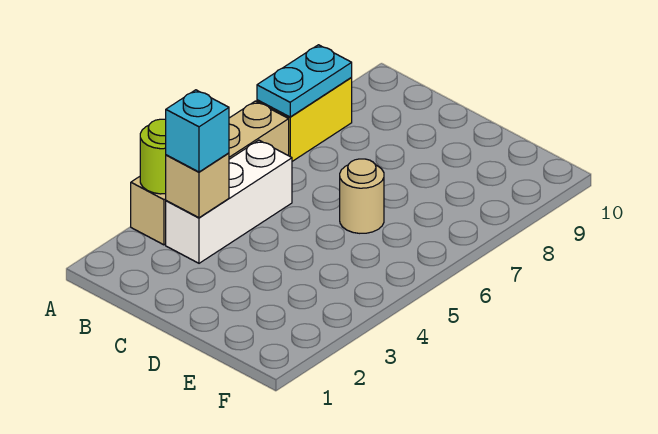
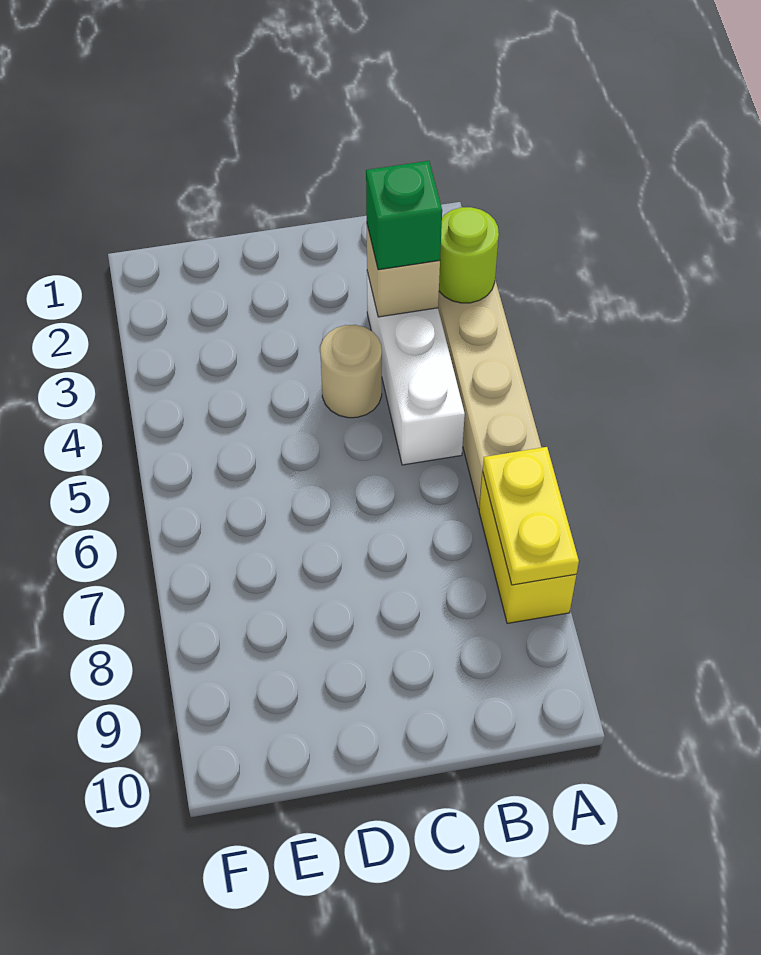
cyan 1x2 plate [257,45,352,117] -> yellow 1x2 plate [483,447,579,585]
cyan 1x1 brick [166,90,229,172] -> green 1x1 brick [366,161,442,270]
tan 1x1 round brick [340,159,384,233] -> tan 1x1 round brick moved to [320,325,382,418]

